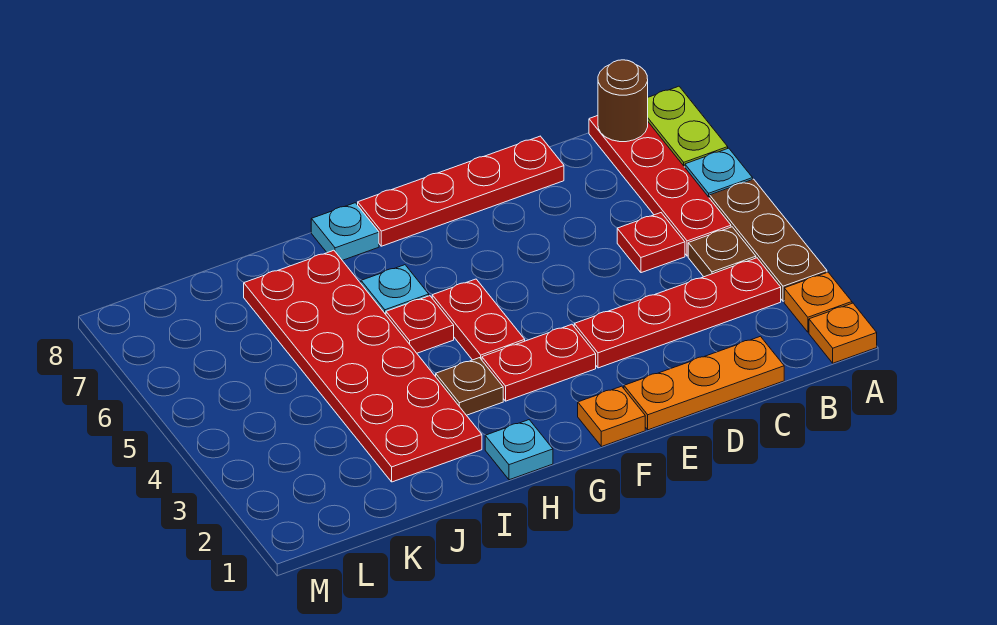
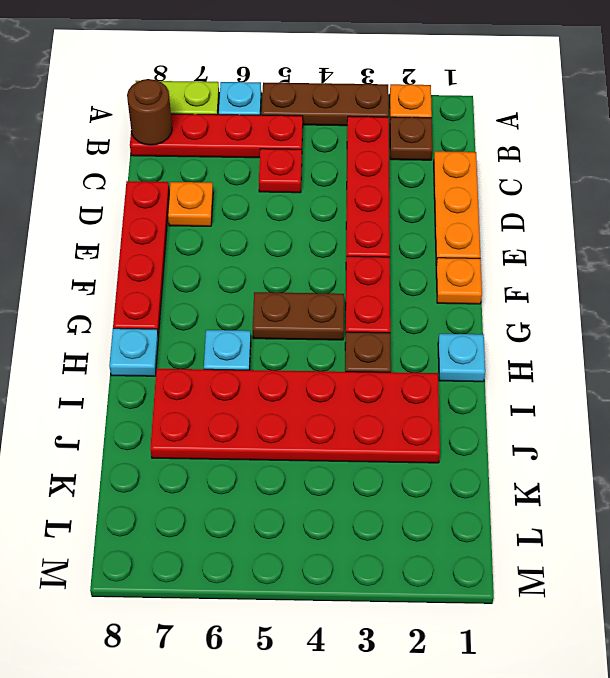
orange 1x1 plate [809,303,877,363] -> orange 1x1 plate moved to [168,182,213,226]
brown 1x1 plate [688,227,756,277] -> brown 1x1 plate moved to [390,117,432,160]
red 1x2 plate [432,279,525,360] -> brown 1x2 plate [253,292,344,340]
red 1x1 plate [386,296,454,353] -> none

